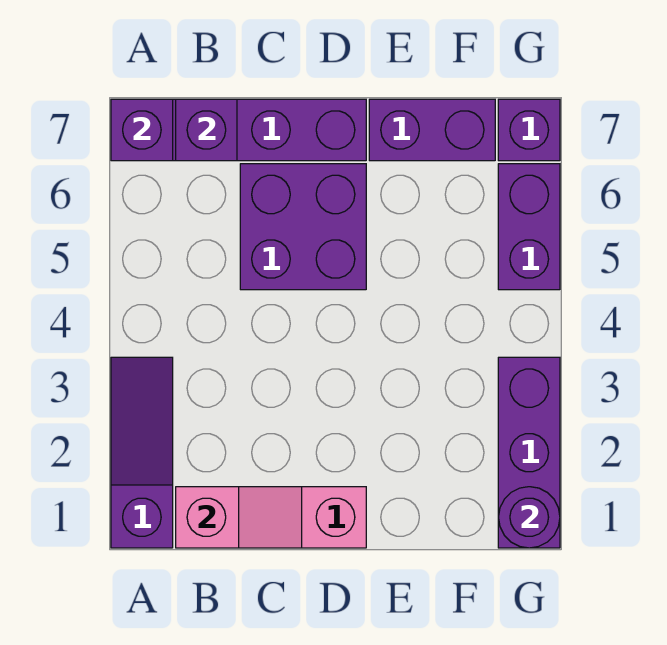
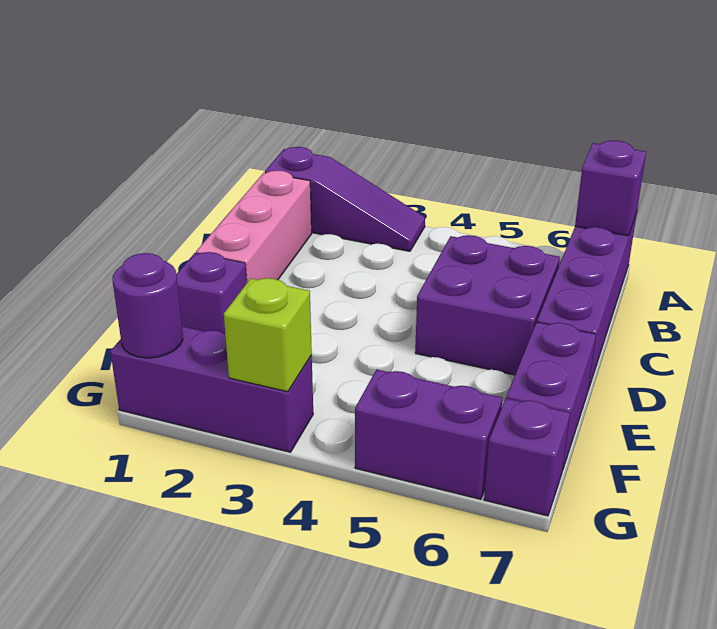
pink 1x2 slope [176,487,302,548] -> none
purple 1x1 brick [176,99,237,161] -> purple 1x1 brick moved to [176,252,247,334]
none -> lime 1x1 brick [224,278,312,392]

